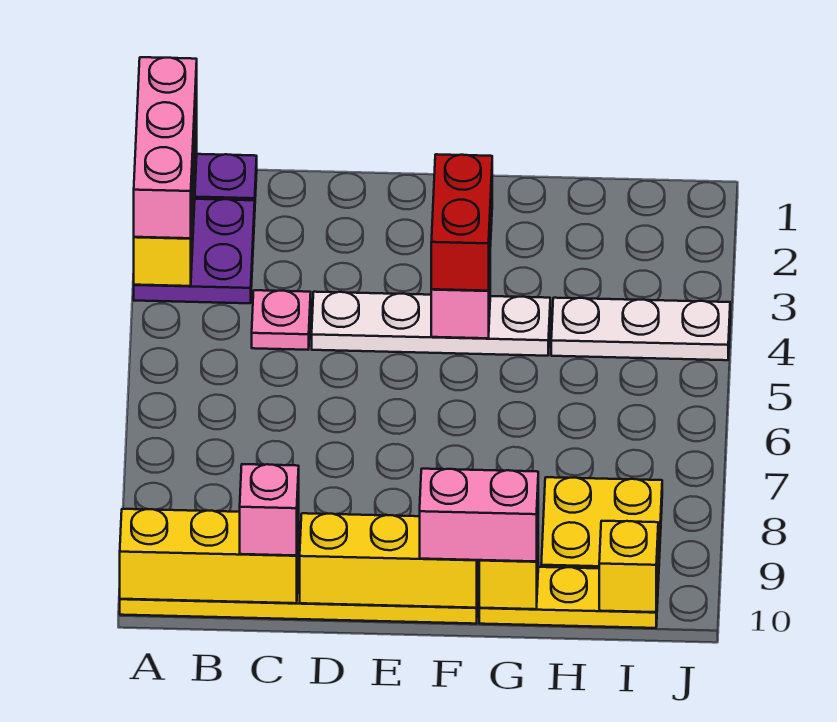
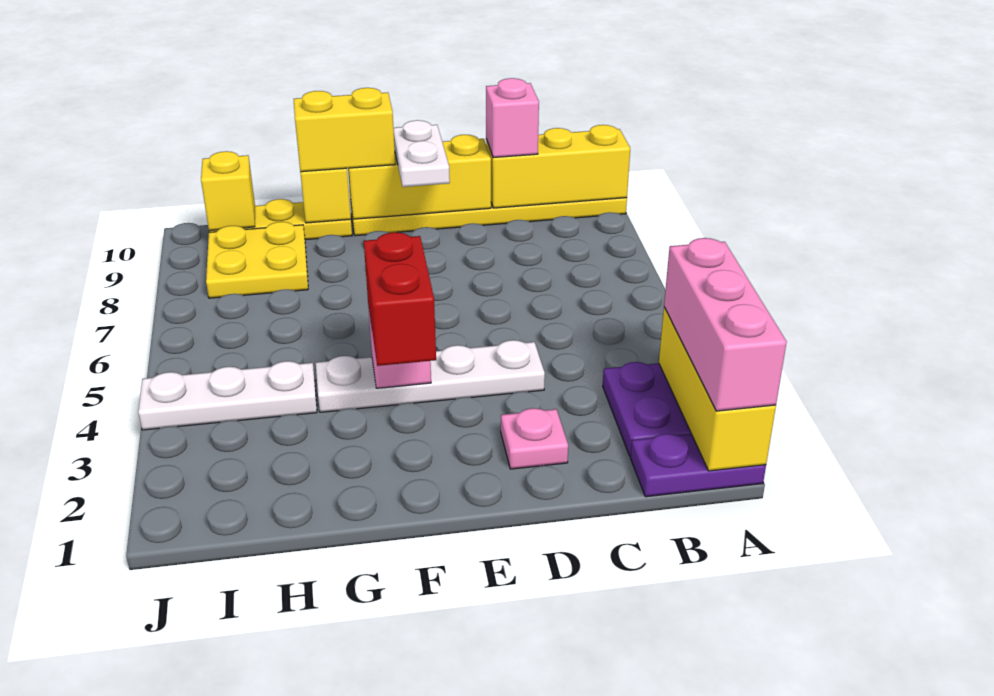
pink 1x1 plate [252,290,311,350] -> pink 1x1 plate moved to [501,408,568,469]
none -> white 1x2 plate [393,120,450,187]
pink 1x2 brick [420,469,538,562] -> yellow 1x2 brick [294,88,395,172]

